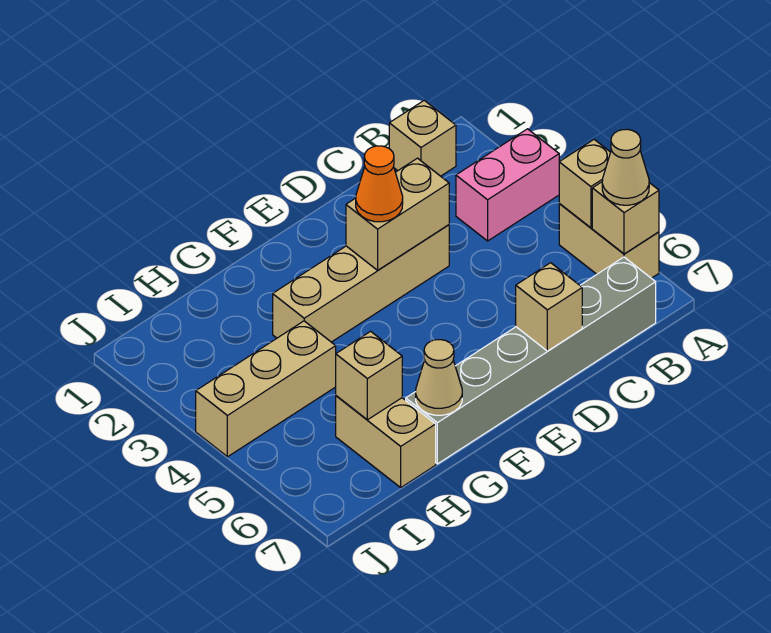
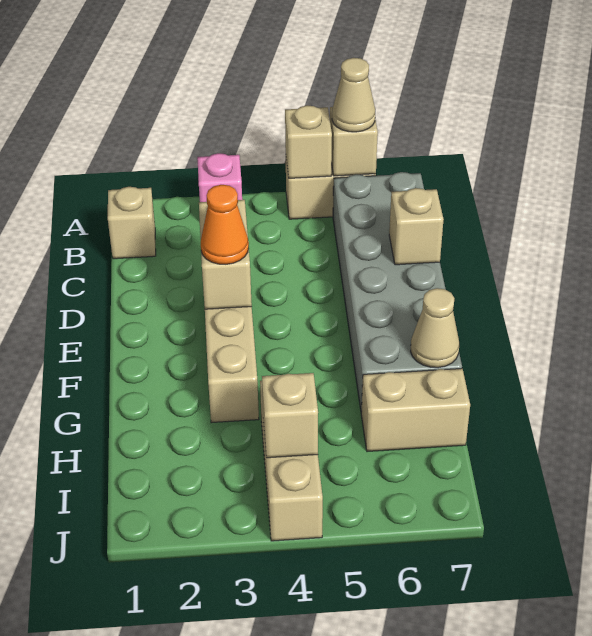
pink 1x2 brick [456,129,559,241] -> pink 1x1 brick [197,153,242,202]
grey 1x6 brick [406,257,656,464] -> grey 2x6 brick [333,172,462,411]
tan 1x1 brick [336,331,402,420] -> tan 1x1 brick moved to [262,373,318,458]

